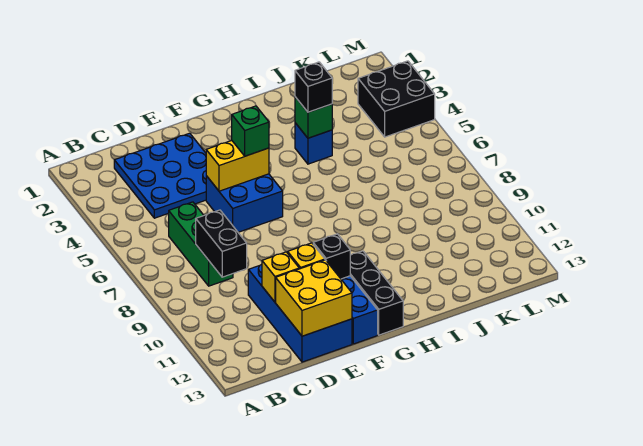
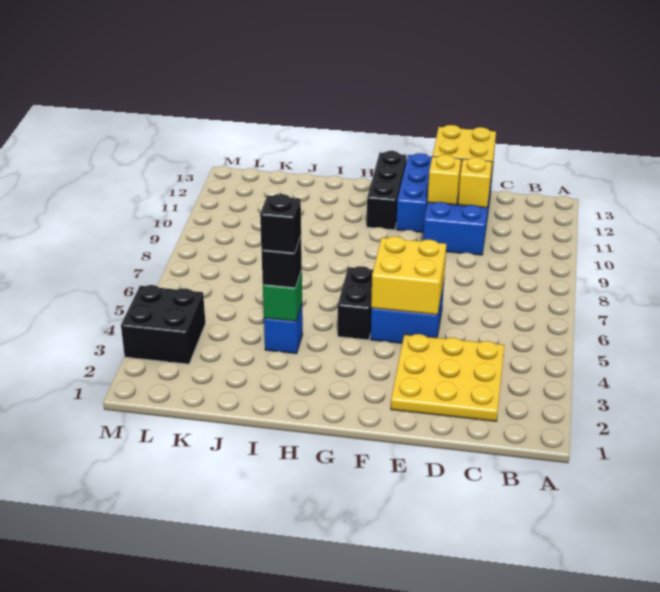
blue 3x3 plate [114,133,206,218] -> yellow 3x3 plate [391,334,504,421]
green 1x3 brick [169,202,233,286] -> none
black 1x2 brick [196,210,247,277] -> black 1x2 brick moved to [338,266,373,340]
yellow 1x2 brick [206,141,269,191] -> yellow 2x2 brick [371,236,446,315]
green 1x1 brick [232,106,269,156] -> none
black 1x1 brick [313,234,350,279] -> black 1x1 brick moved to [260,194,301,253]

